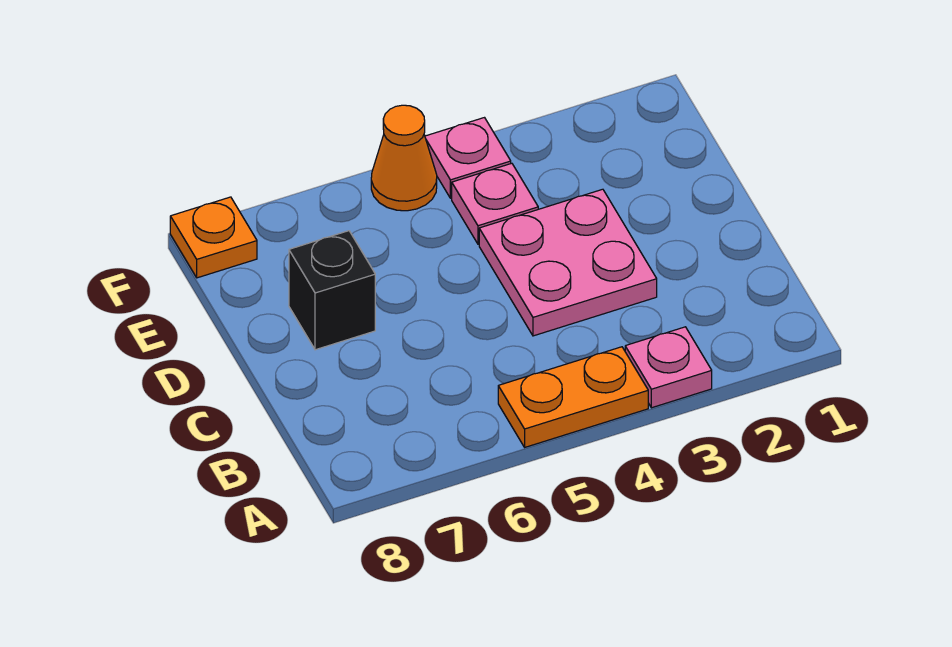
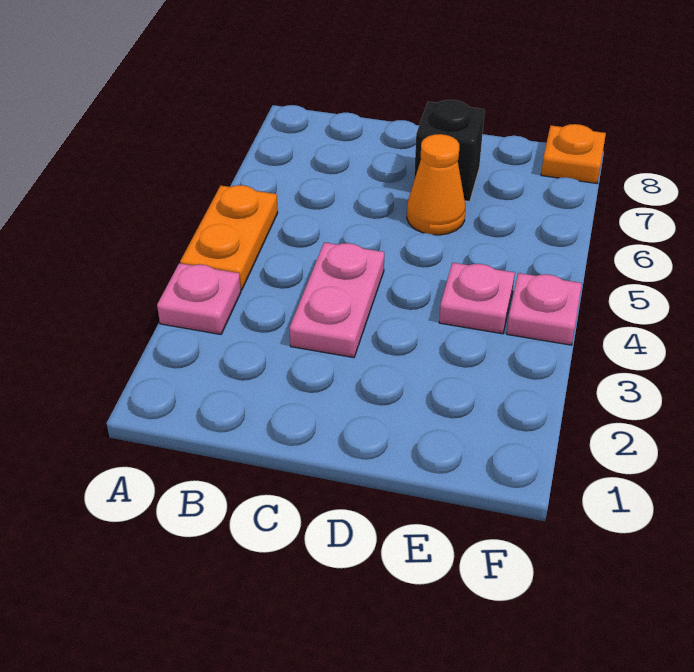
pink 2x2 plate [479,189,657,336] -> pink 1x2 plate [290,242,384,358]
orange 1x1 cone [371,105,437,211] -> orange 1x1 cone moved to [407,134,466,235]

